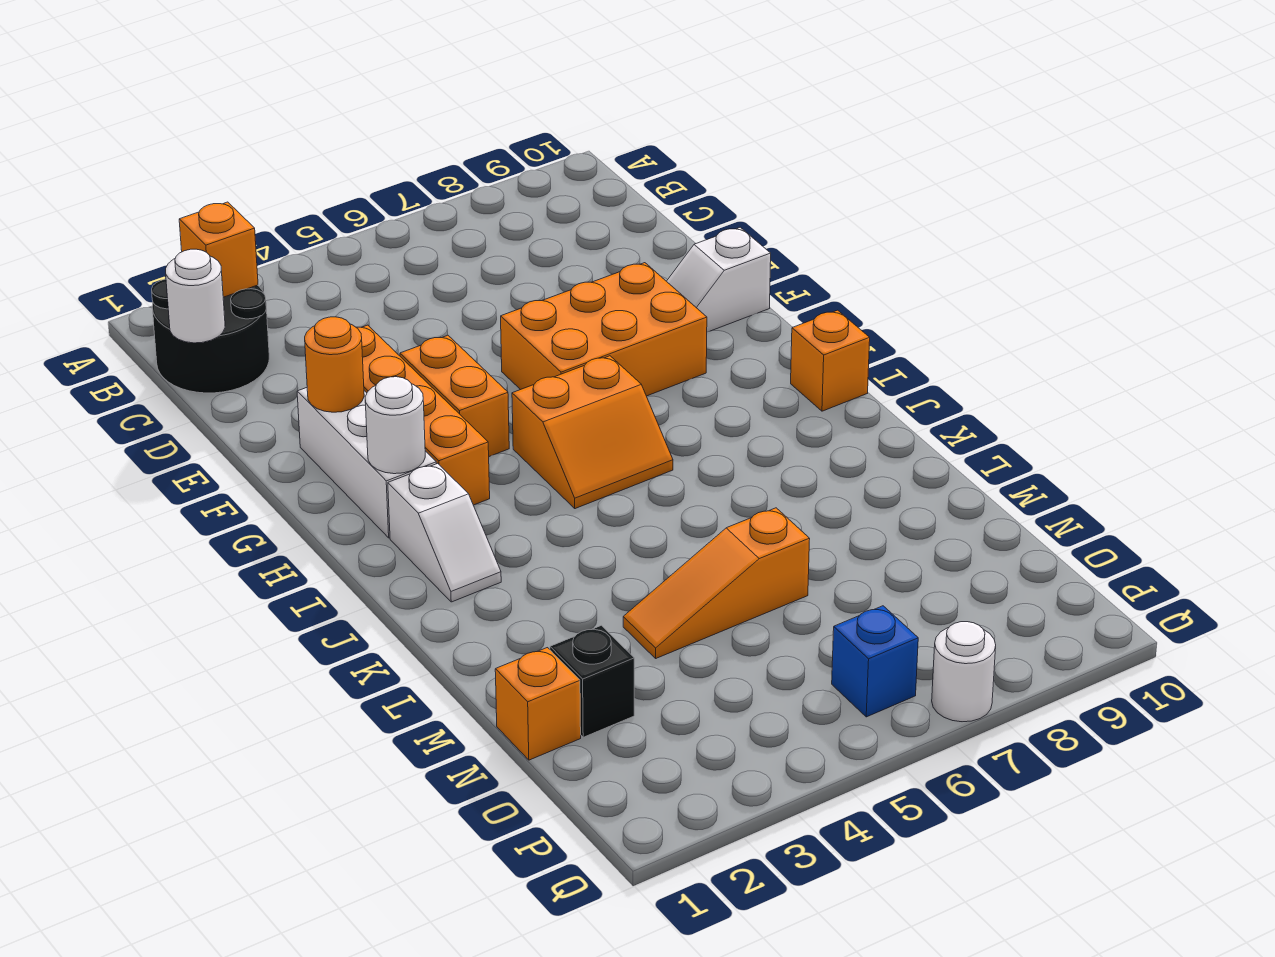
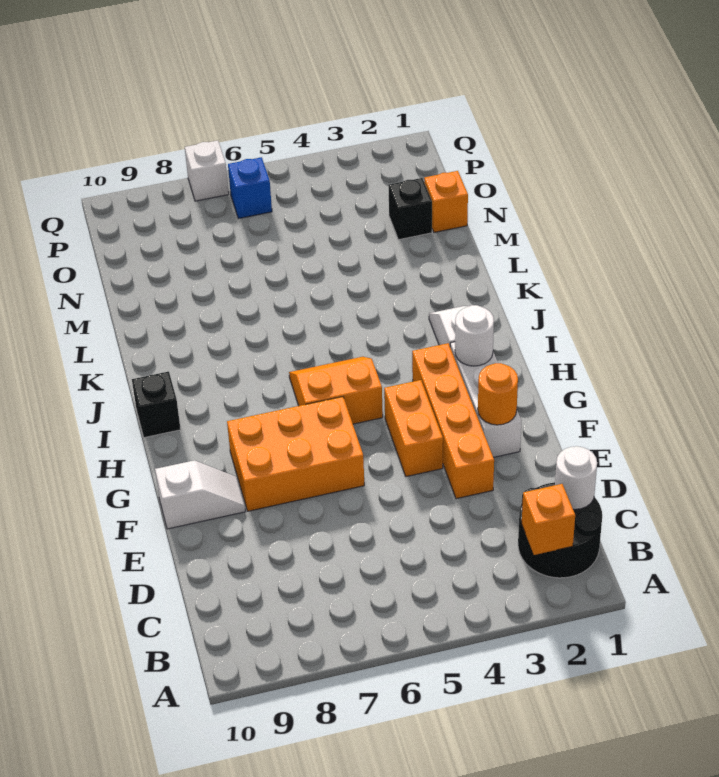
orange 1x1 brick [791,310,870,411] -> black 1x1 brick [132,371,181,438]
orange 1x3 slope [623,508,810,658] -> none
white 1x1 round brick [932,622,996,722] -> white 1x1 brick [185,141,229,201]

